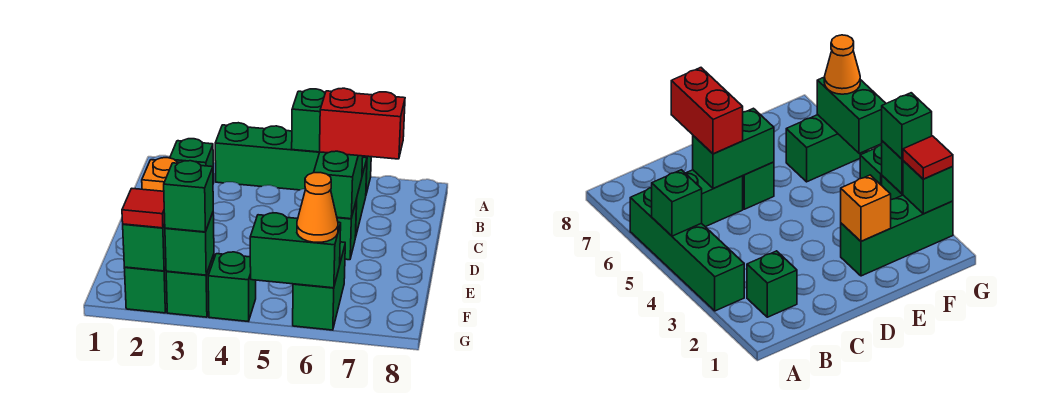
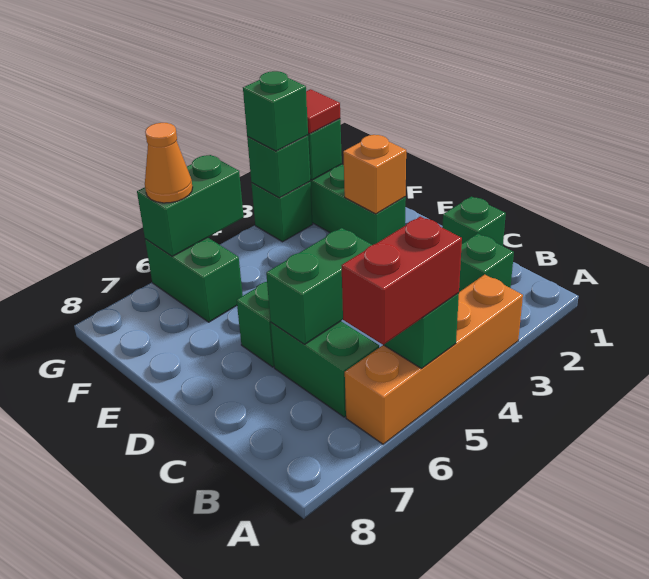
green 1x4 brick [215,123,371,194] -> orange 1x4 brick [345,274,523,444]
green 1x2 brick [314,151,363,219] -> green 1x2 brick turned to [266,228,372,344]
red 1x2 brick [320,88,405,159] -> red 1x2 brick moved to [341,216,462,345]
green 1x1 brick [208,252,256,321] -> green 1x1 brick moved to [442,197,506,246]

